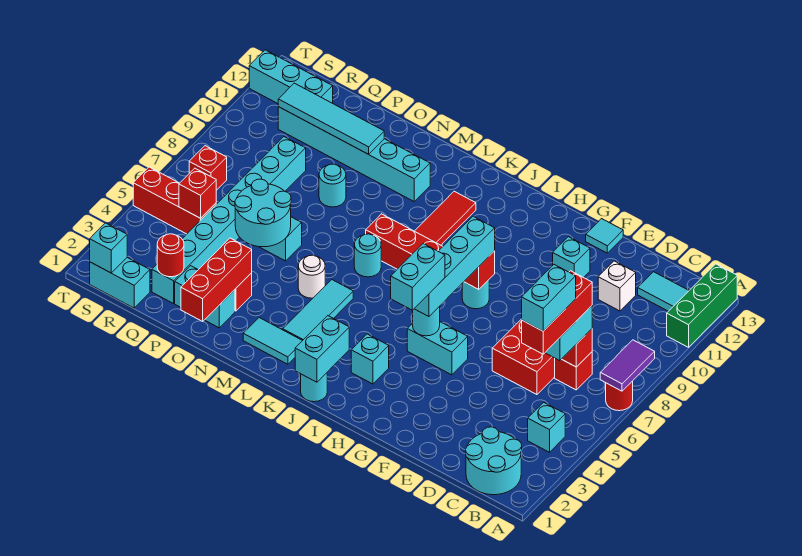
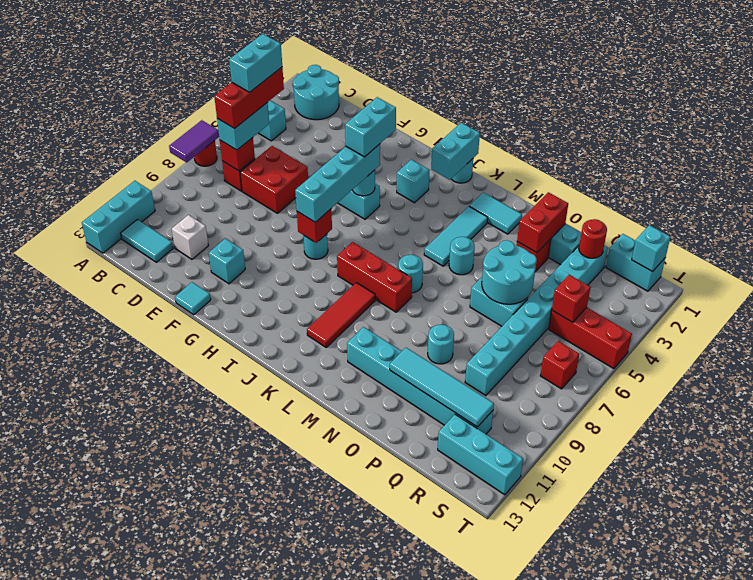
green 1x3 brick [667,264,737,347] -> cyan 1x3 brick [82,181,155,253]
white 1x1 round brick [298,255,325,298] -> cyan 1x1 round brick [449,237,475,275]
red 1x3 brick [181,238,252,321] -> red 1x2 brick [517,192,568,253]

